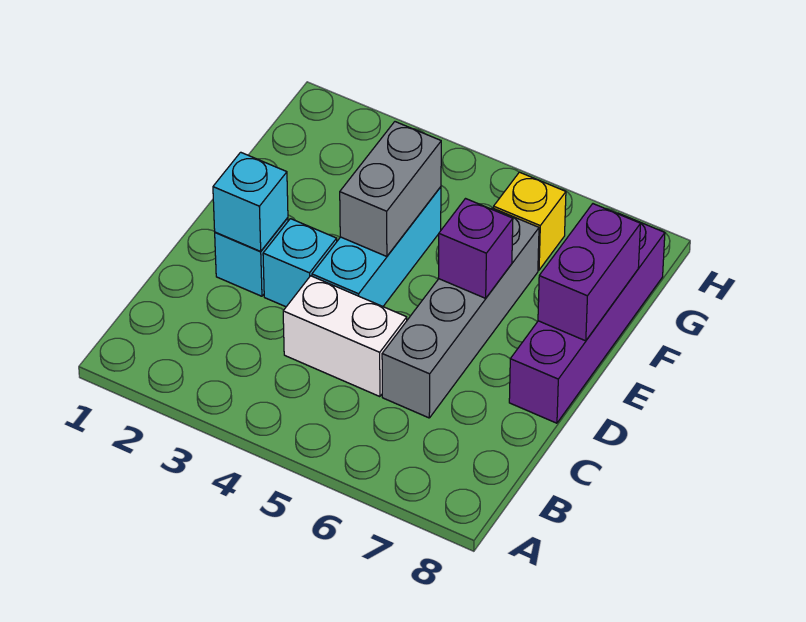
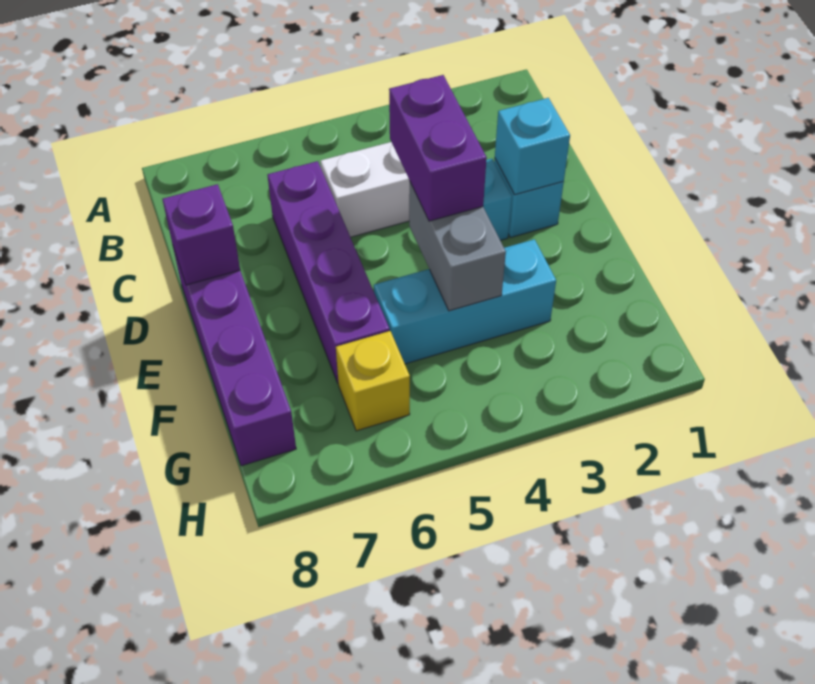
grey 1x4 brick [382,208,539,418] -> purple 1x4 brick [268,161,390,383]
cyan 1x3 brick [312,187,441,306] -> cyan 1x3 brick turned to [374,239,556,364]
purple 1x1 brick [438,199,513,298] -> purple 1x1 brick moved to [162,184,240,285]
purple 1x2 brick [538,204,641,341] -> purple 1x2 brick moved to [389,75,487,221]

